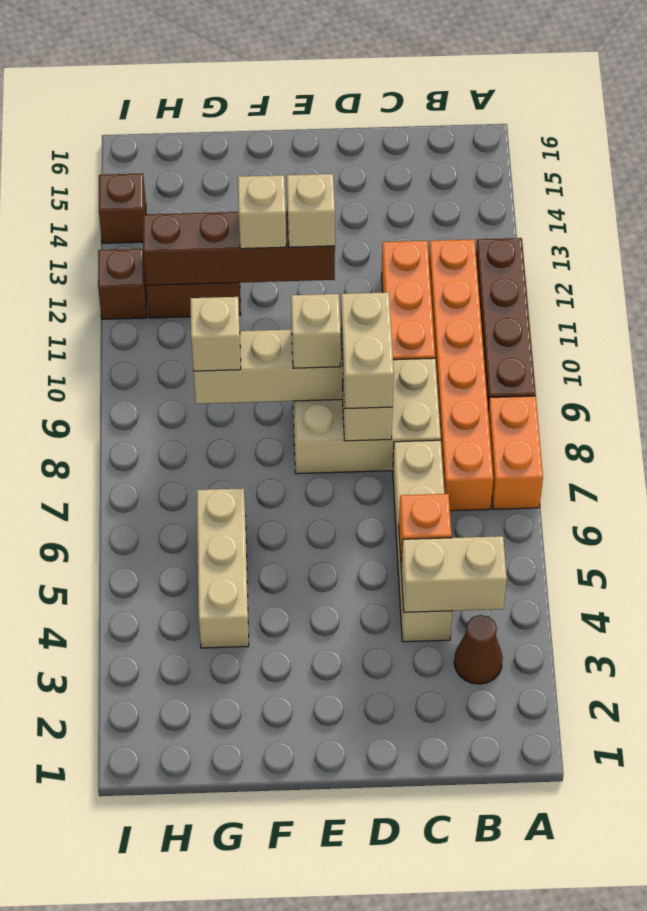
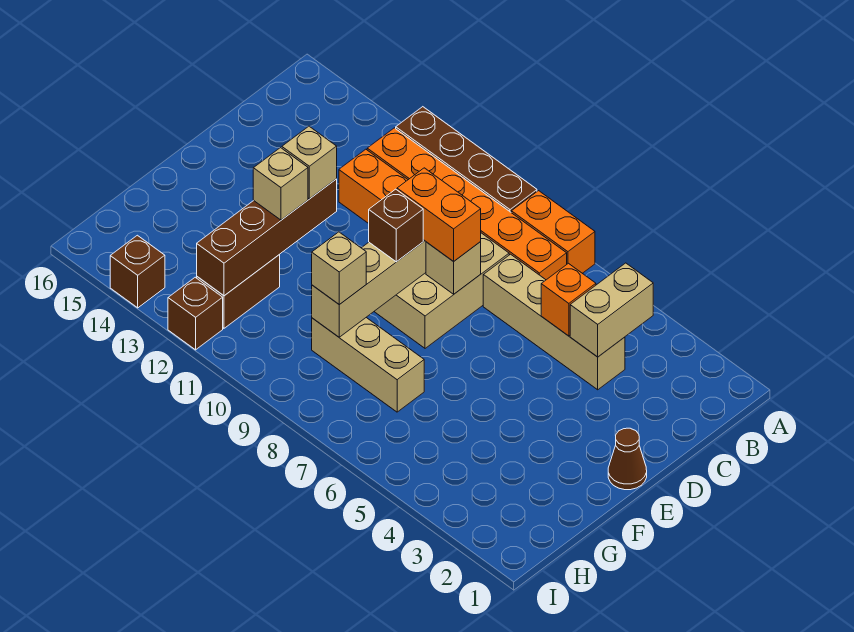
brown 1x1 cone [454,615,503,684] -> brown 1x1 cone moved to [608,428,647,490]
tan 1x2 brick [341,292,394,409] -> orange 1x2 brick [397,168,481,262]
tan 1x1 brick [291,294,341,368] -> brown 1x1 brick [369,189,423,262]
tan 1x3 brick [197,488,249,648] -> tan 1x3 brick moved to [312,318,424,412]

